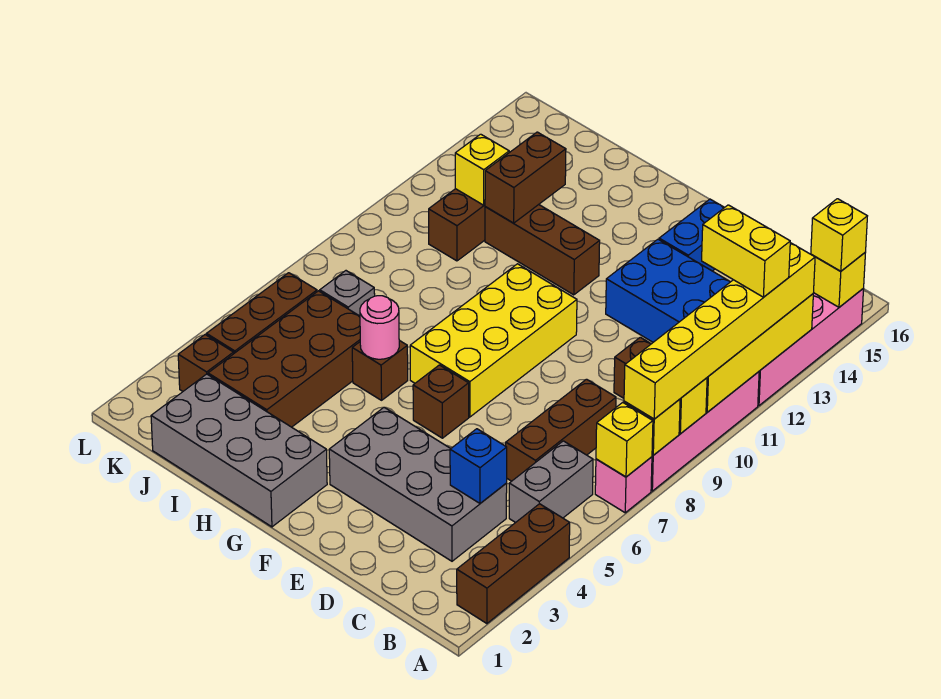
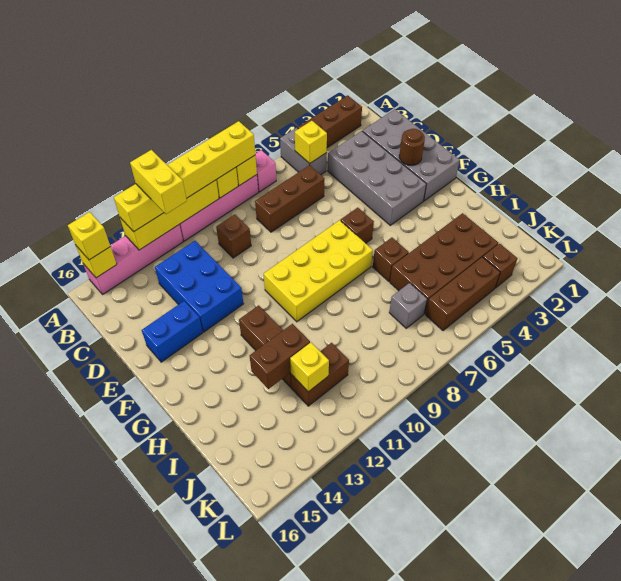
yellow 1x1 brick [596,402,653,477] -> yellow 1x1 brick moved to [295,121,327,164]
grey 1x2 brick [509,441,593,523] -> grey 1x2 brick turned to [280,128,327,175]
blue 1x1 brick [450,429,507,503] -> none
none -> brown 1x1 round brick [399,129,425,165]
grey 2x4 brick [151,374,327,527] -> grey 2x4 brick moved to [363,109,460,201]
pink 1x1 round brick [360,296,399,359] -> none

